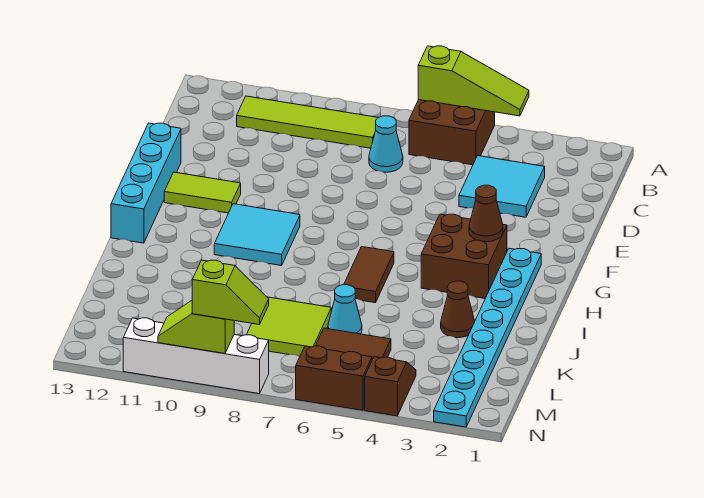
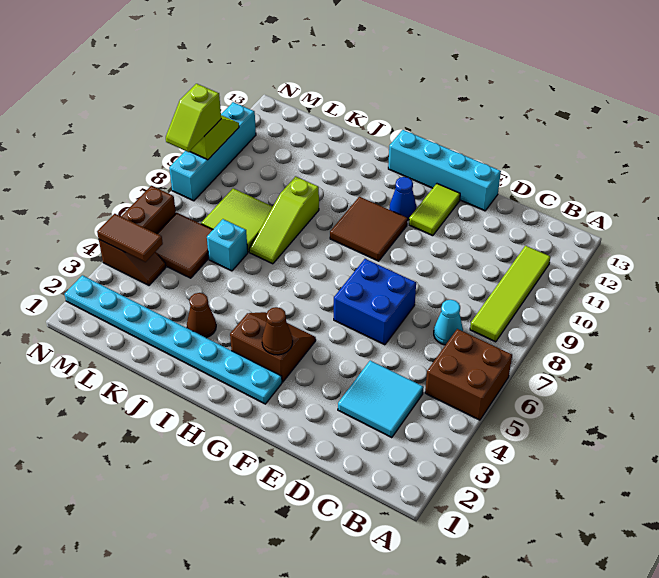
lime 1x3 slope [418,46,529,116] -> lime 1x3 slope moved to [249,176,319,264]
none -> blue 2x2 brick [334,259,416,345]
brown 2x2 brick [421,214,507,298] -> brown 2x2 slope [230,312,316,382]
cyan 2x2 tile [214,204,300,266] -> brown 2x2 tile [330,197,408,261]
none -> blue 1x1 cone [389,177,416,220]
brown 1x2 tile [344,247,394,303] -> brown 1x2 tile moved to [97,214,163,262]
cyan 1x1 cone [328,285,362,334] -> cyan 1x1 brick [207,219,248,271]
white 1x4 brick [123,318,269,394] -> cyan 1x4 brick [169,102,256,201]

